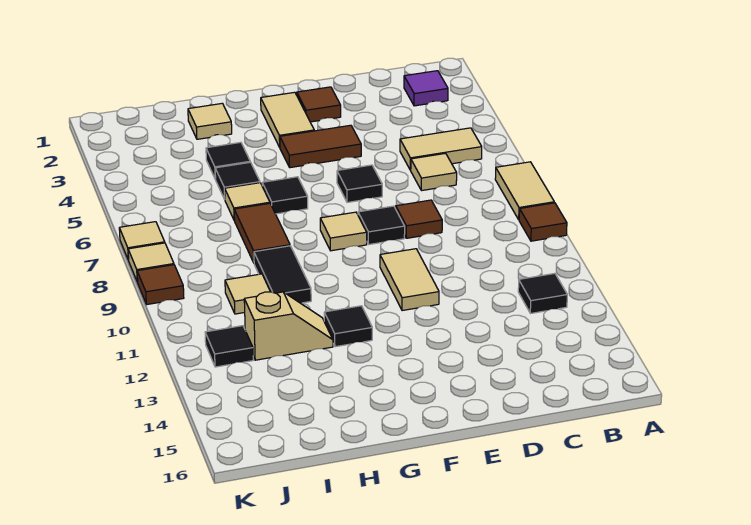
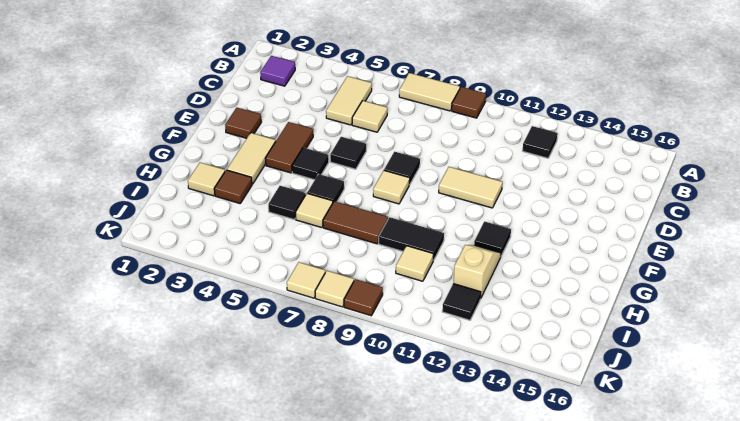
brown 1x1 tile [396,200,442,238] -> brown 1x1 tile moved to [214,170,252,203]
tan 1x2 tile [261,92,314,147] -> tan 1x2 tile turned to [227,133,276,184]
black 1x1 tile [206,142,250,179] -> black 1x1 tile moved to [292,148,329,180]

